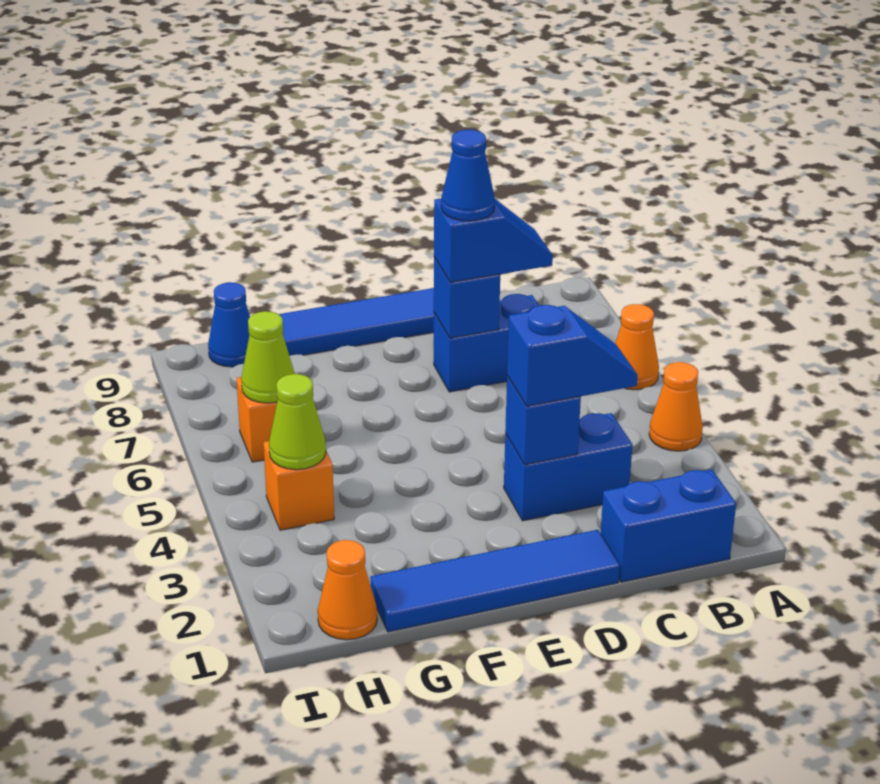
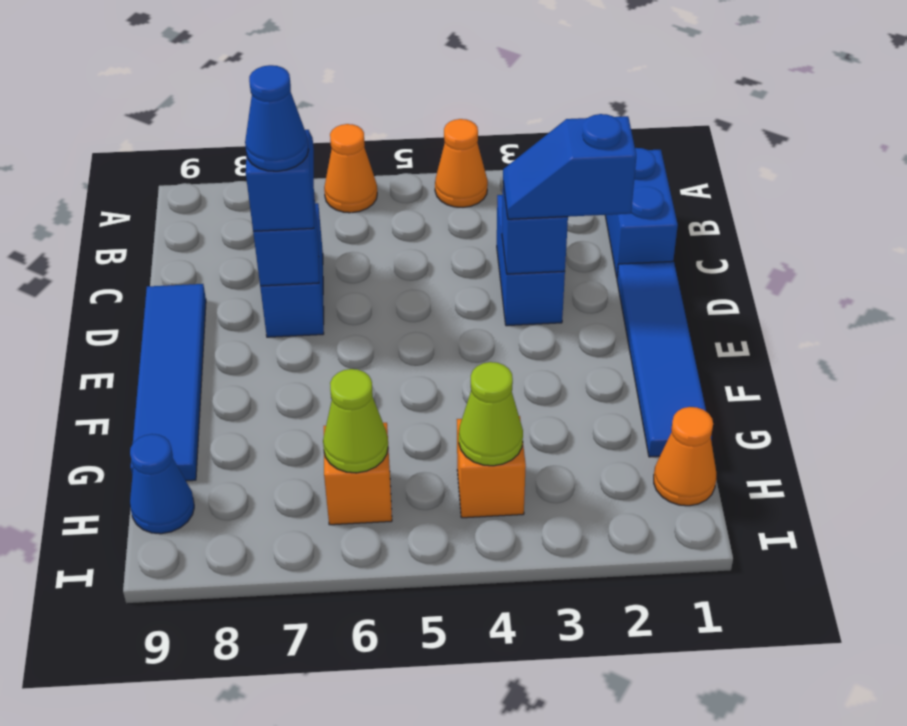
blue 1x2 slope [507,305,638,406] -> blue 1x2 slope turned to [503,114,636,219]

